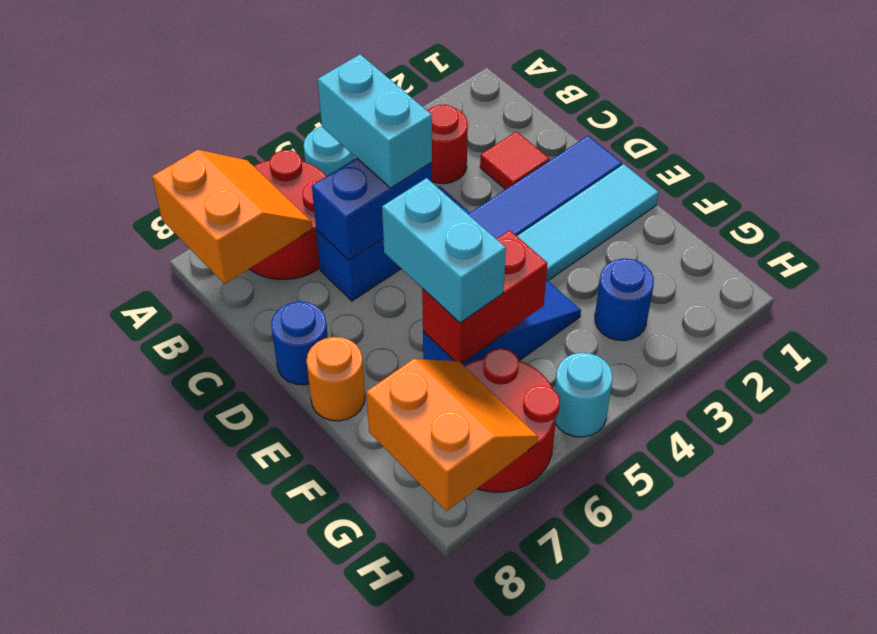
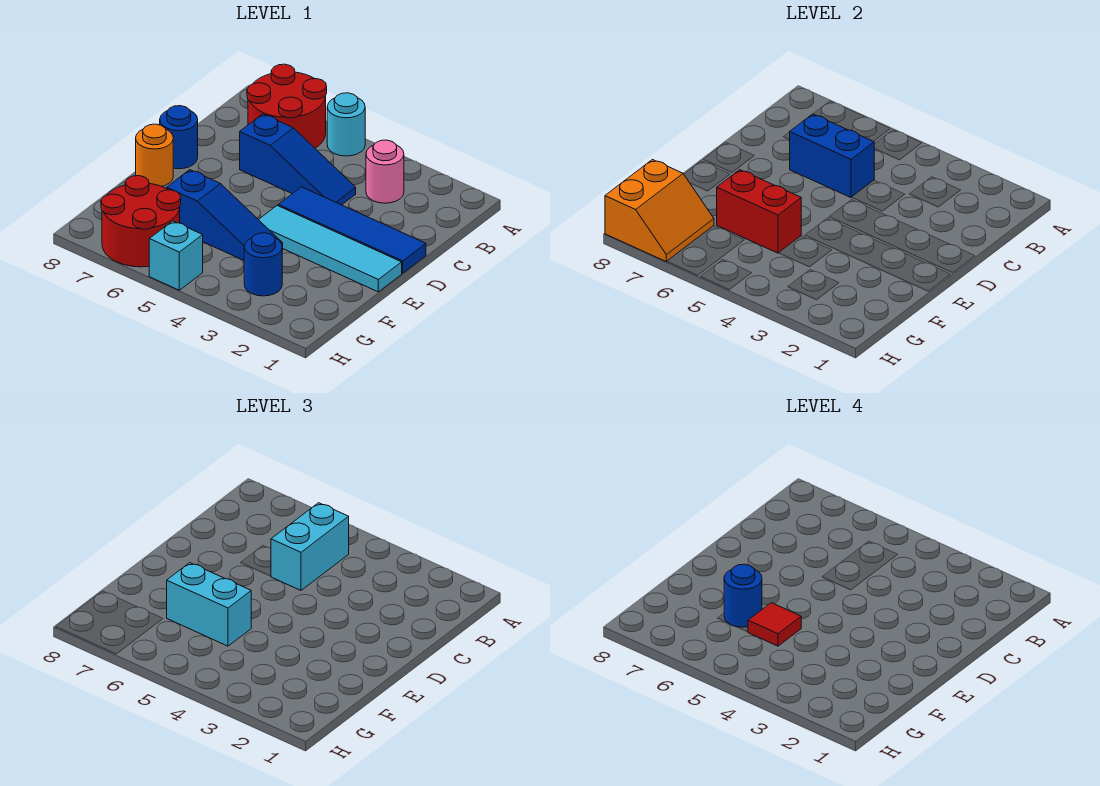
orange 2x2 slope [152,150,312,284] -> none
red 1x1 round brick [427,105,468,184] -> pink 1x1 round brick [366,140,404,203]
red 1x1 tile [480,132,549,189] -> red 1x1 tile moved to [748,603,801,646]
cyan 1x2 brick [382,178,506,323] -> cyan 1x2 brick turned to [167,563,251,646]
none -> blue 1x1 round brick [724,564,762,627]
cyan 1x1 round brick [555,353,613,437] -> cyan 1x1 brick [149,221,203,290]

